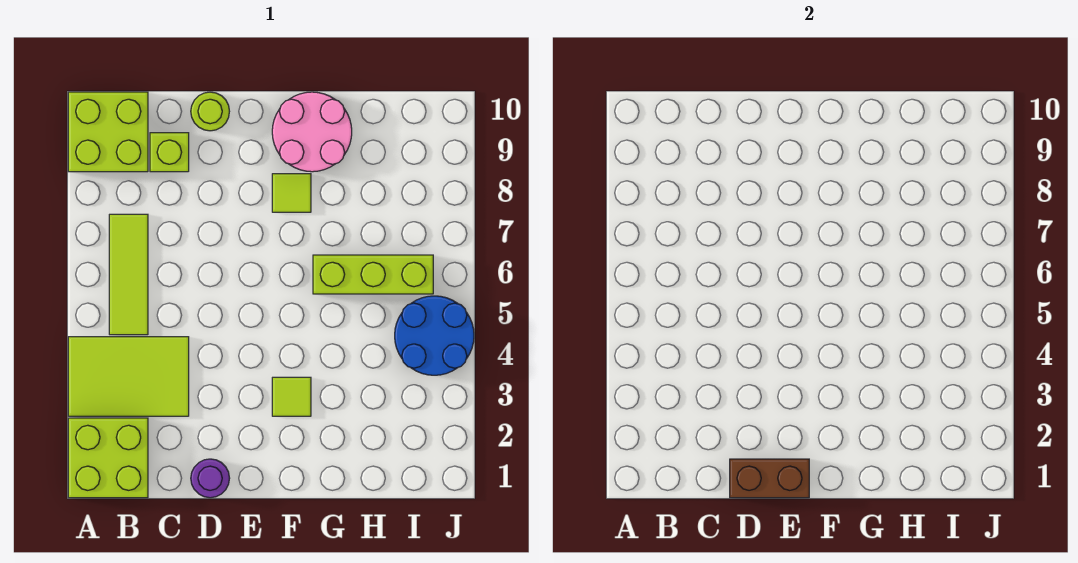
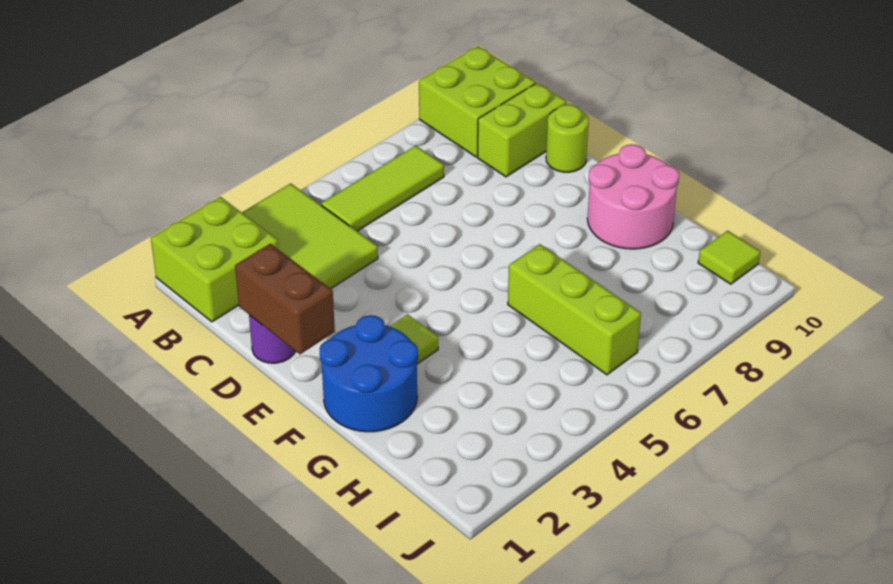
lime 1x1 brick [150,133,189,172] -> lime 1x2 brick [478,83,566,177]
lime 1x1 tile [272,174,311,212] -> lime 1x1 tile moved to [698,231,760,284]
blue 2x2 round brick [395,296,474,375] -> blue 2x2 round brick moved to [320,315,418,432]

